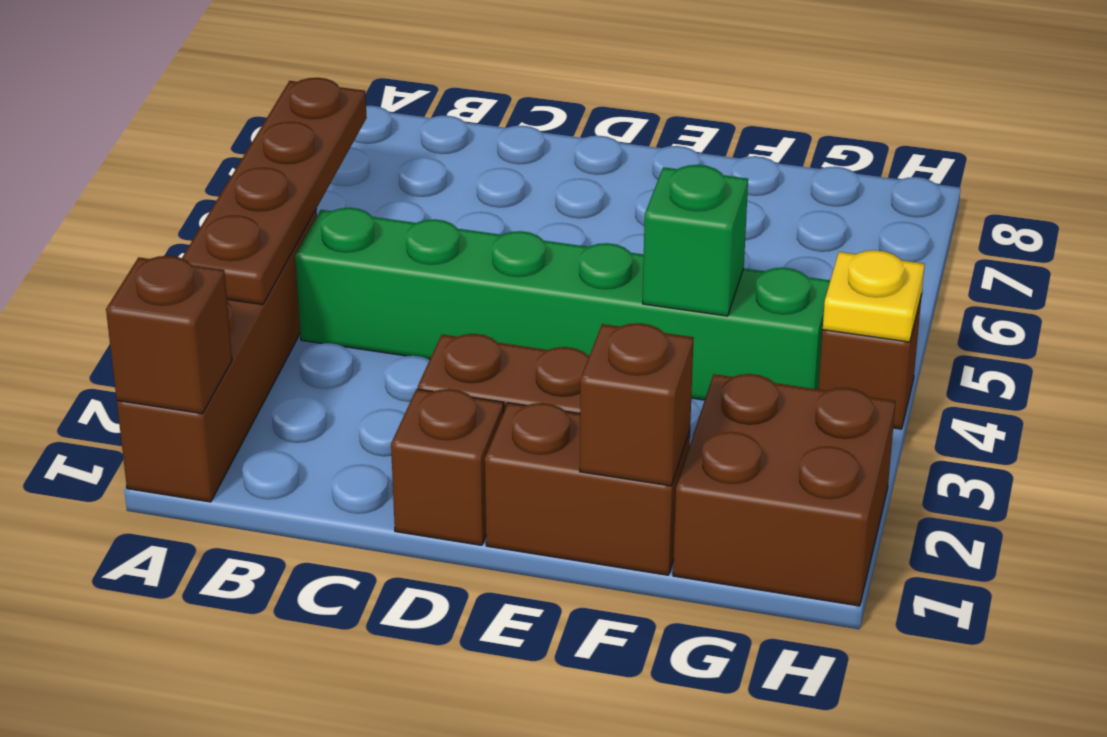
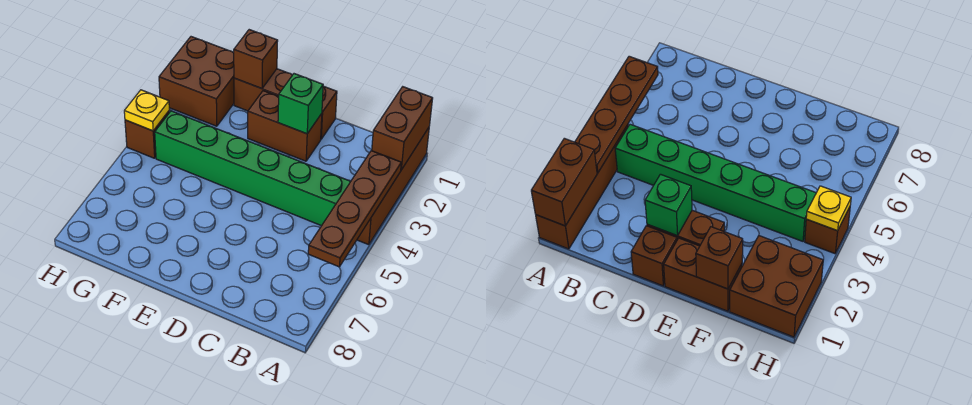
brown 1x1 brick [106,256,232,414] -> brown 1x2 brick [372,87,433,170]
green 1x1 brick [643,165,748,316] -> green 1x1 brick moved to [278,74,323,134]

